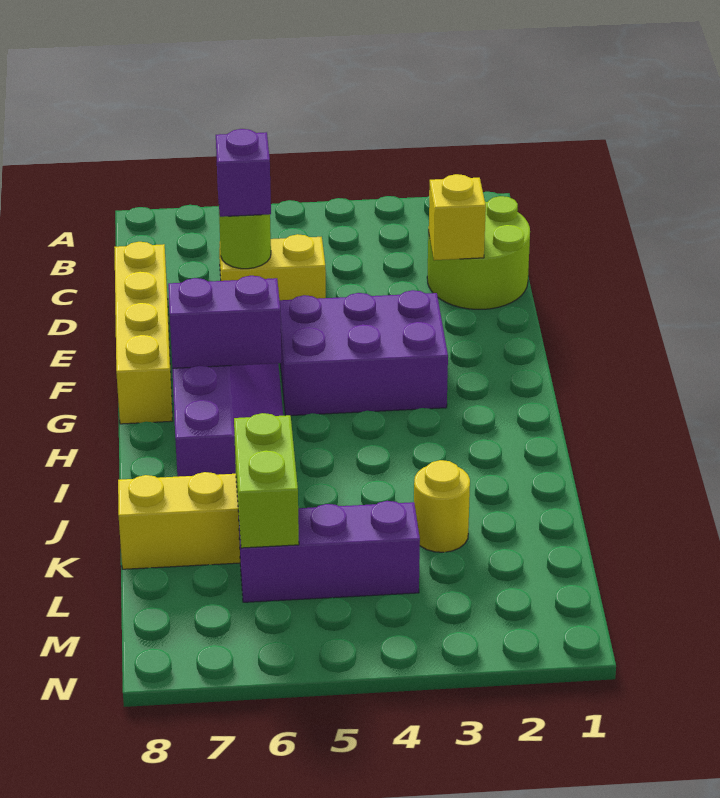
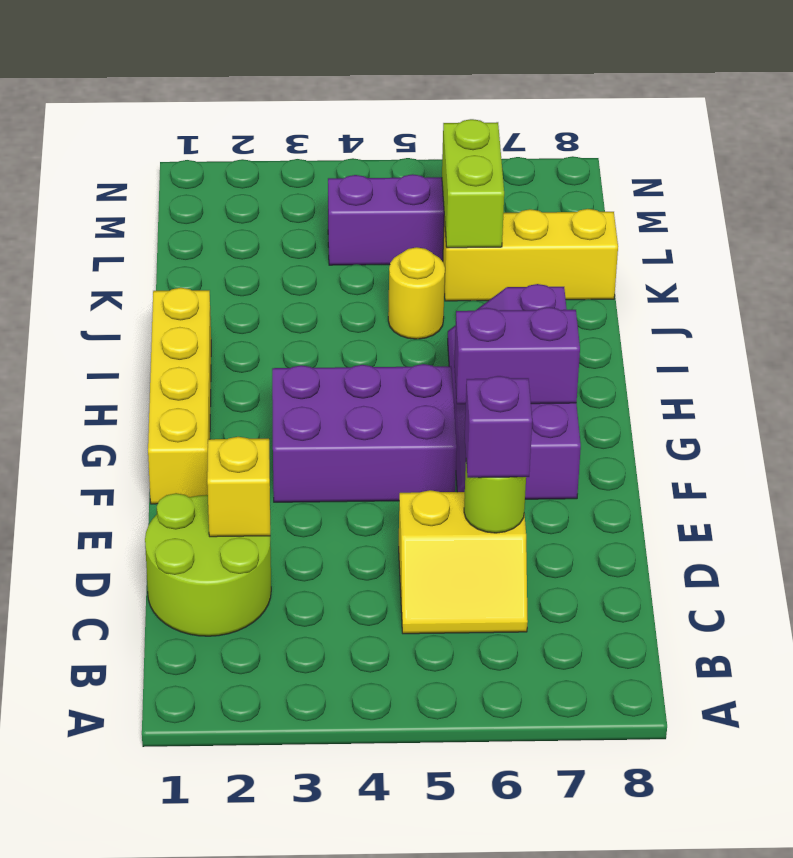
yellow 1x4 brick [114,242,173,424] -> yellow 1x4 brick moved to [148,288,211,504]
yellow 1x1 round brick [414,460,470,552] -> yellow 1x1 round brick moved to [388,247,445,339]

